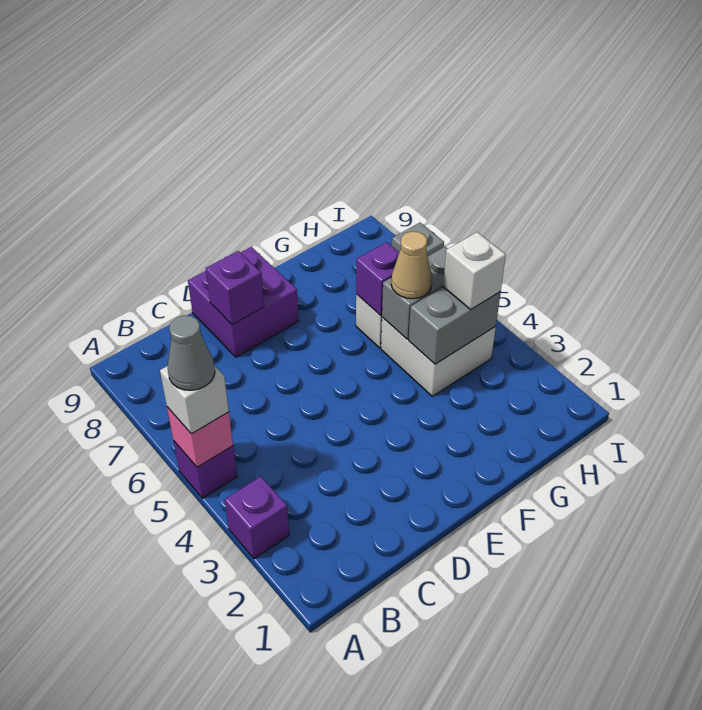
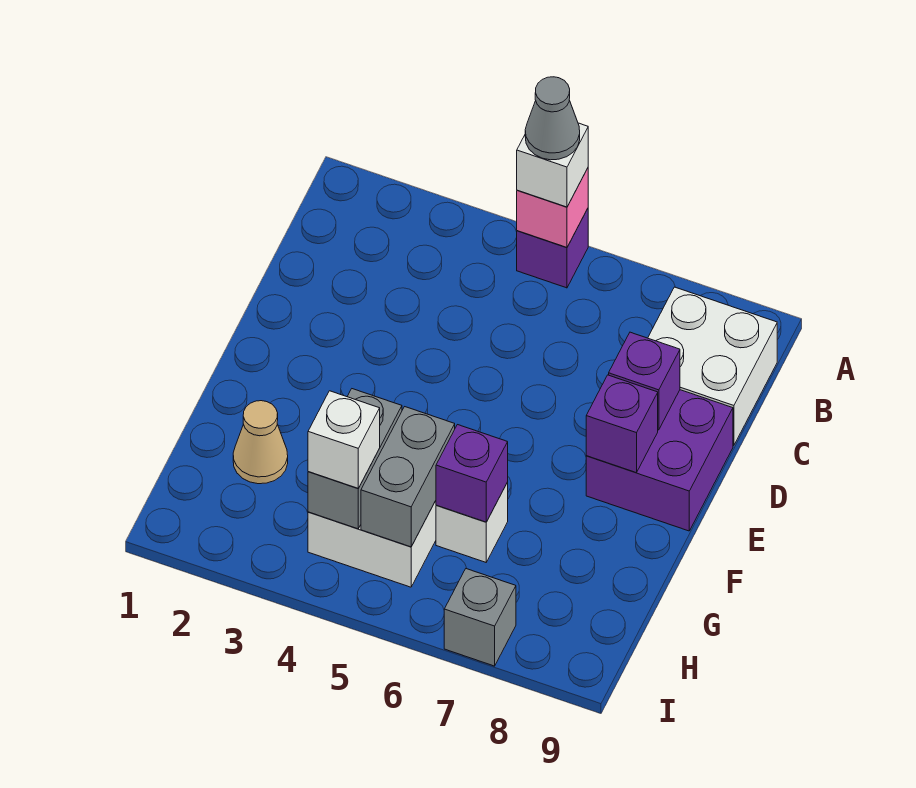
purple 1x1 brick [225,477,289,559] -> purple 1x1 brick moved to [586,375,658,473]
none -> white 2x2 brick [648,287,777,446]
tan 1x1 cone [391,231,432,299] -> tan 1x1 cone moved to [233,401,288,484]

